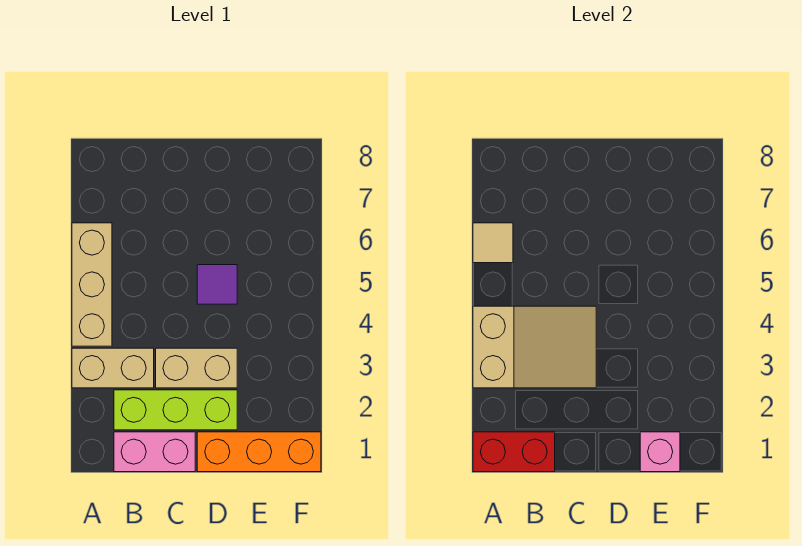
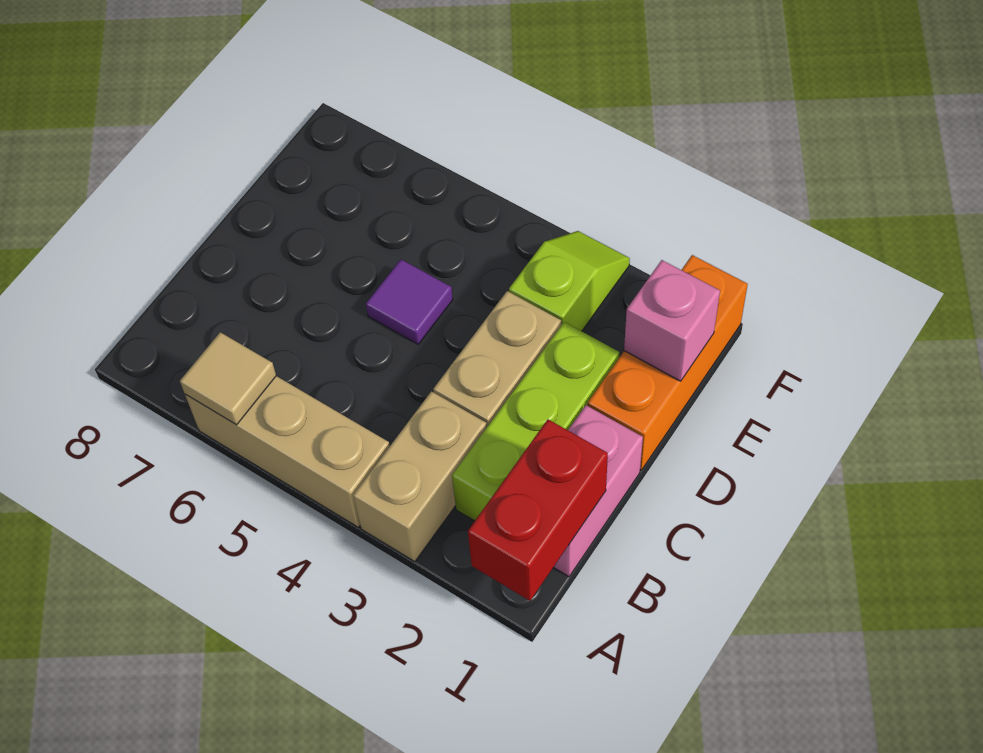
tan 2x3 slope [473,306,596,388] -> none
none -> lime 1x2 slope [509,231,630,331]

